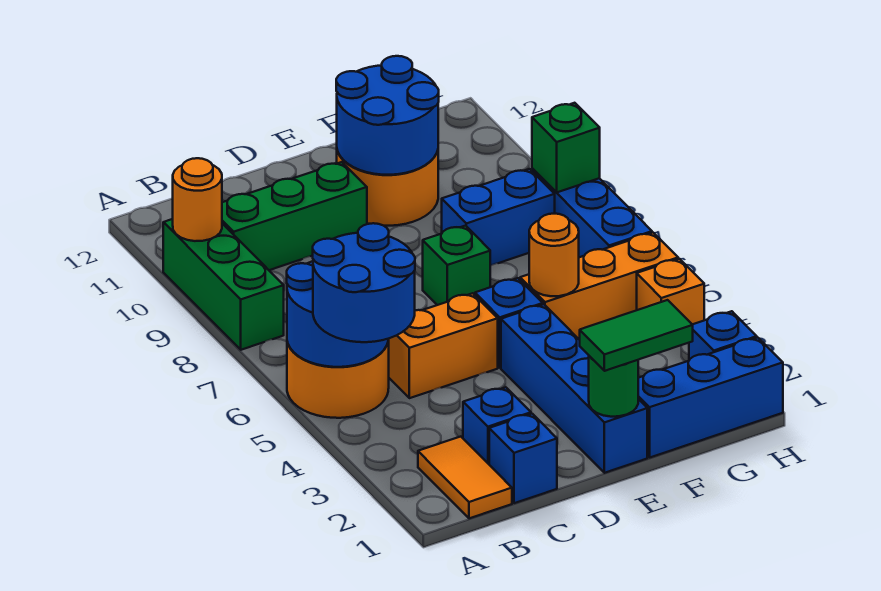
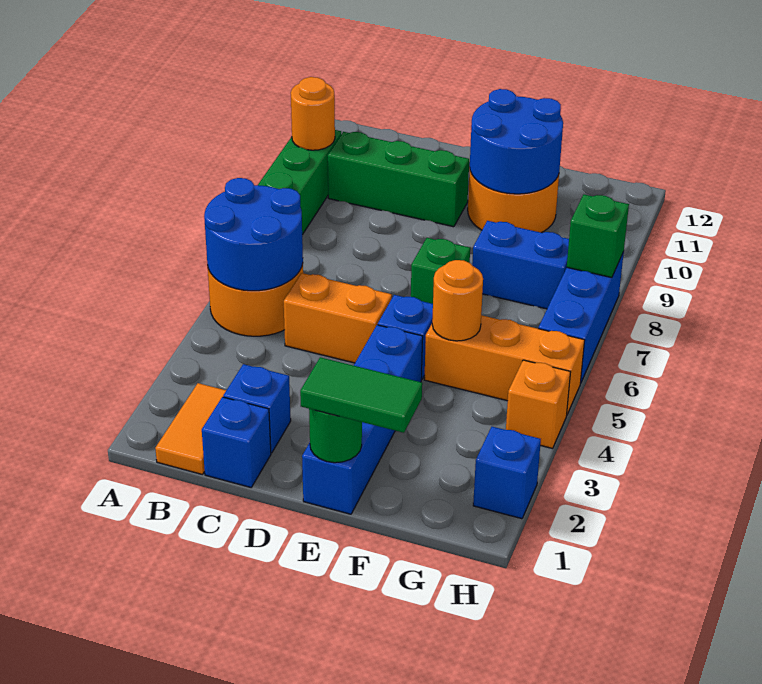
blue 2x2 round brick [313,223,415,342] -> none
blue 1x3 brick [638,338,783,457] -> none

